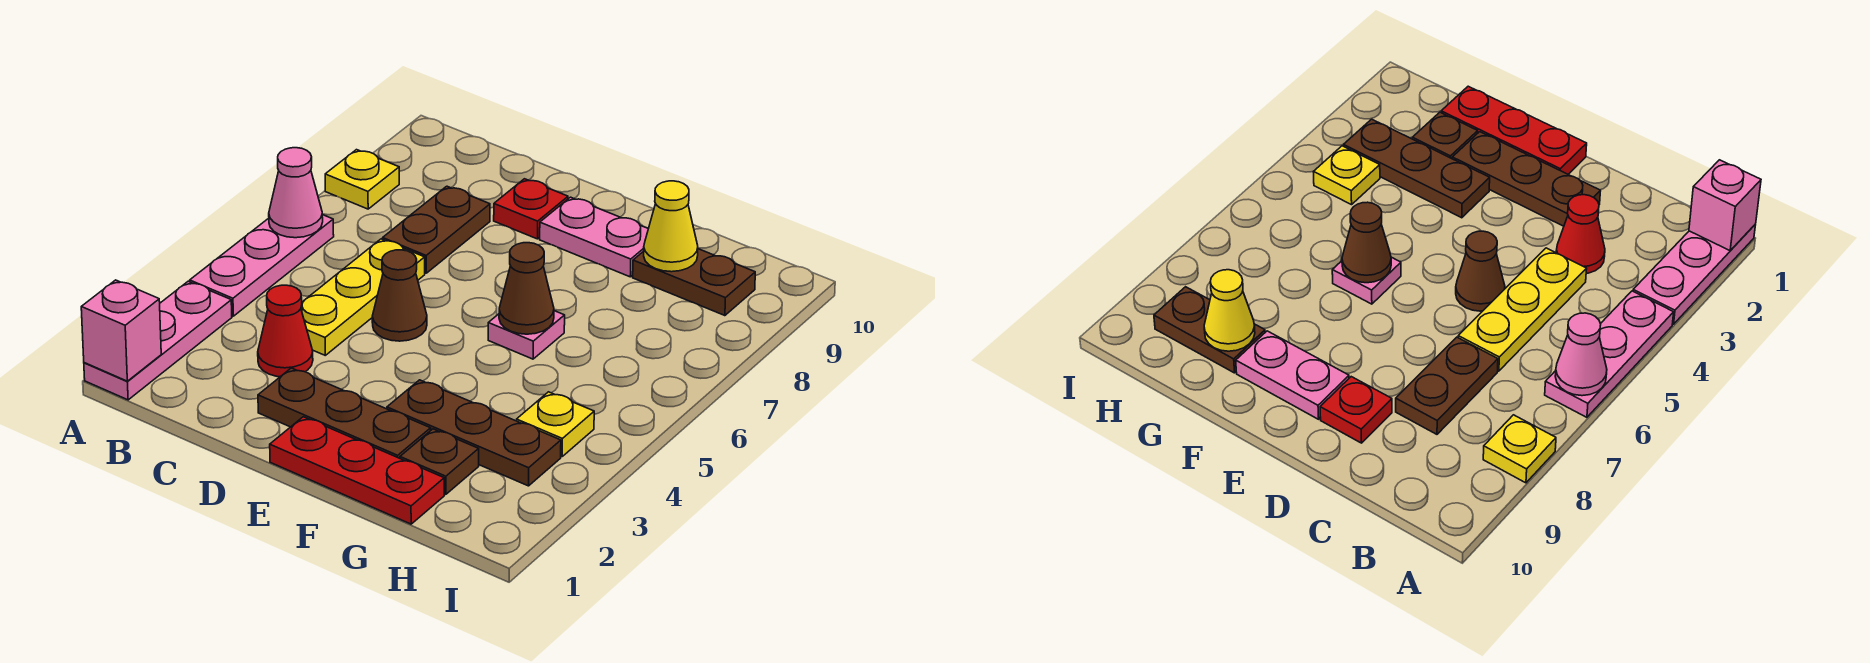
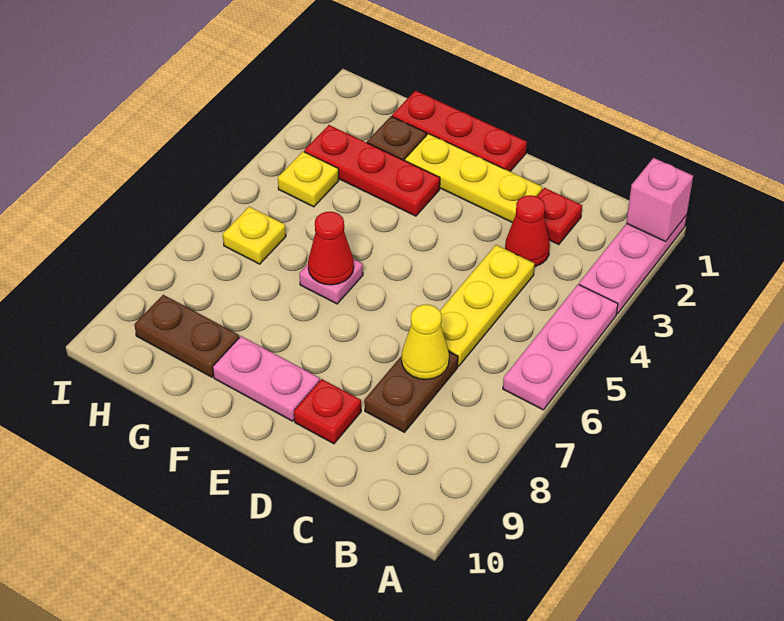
pink 1x1 cone [269,148,323,238] -> none
yellow 1x1 plate [325,150,399,209] -> yellow 1x1 plate moved to [223,207,286,264]
none -> red 1x1 plate [537,188,582,244]
brown 1x3 plate [258,368,431,458] -> yellow 1x3 plate [405,134,542,223]
brown 1x1 cone [372,250,427,341] -> none
brown 1x3 plate [387,380,561,486] -> red 1x3 plate [304,125,440,216]
brown 1x1 cone [499,243,554,334] -> red 1x1 cone [308,212,354,285]
yellow 1x1 cone [644,181,698,272] -> yellow 1x1 cone moved to [402,305,449,380]

